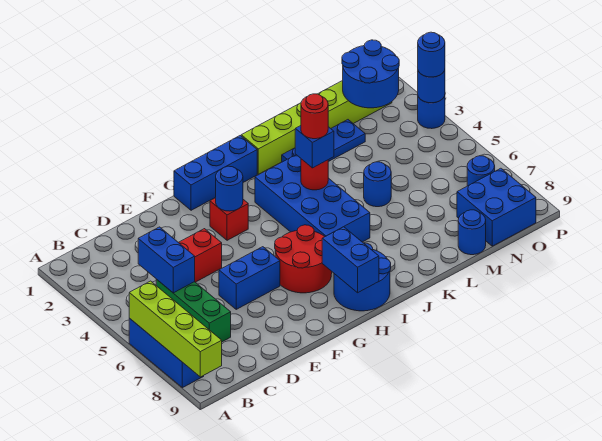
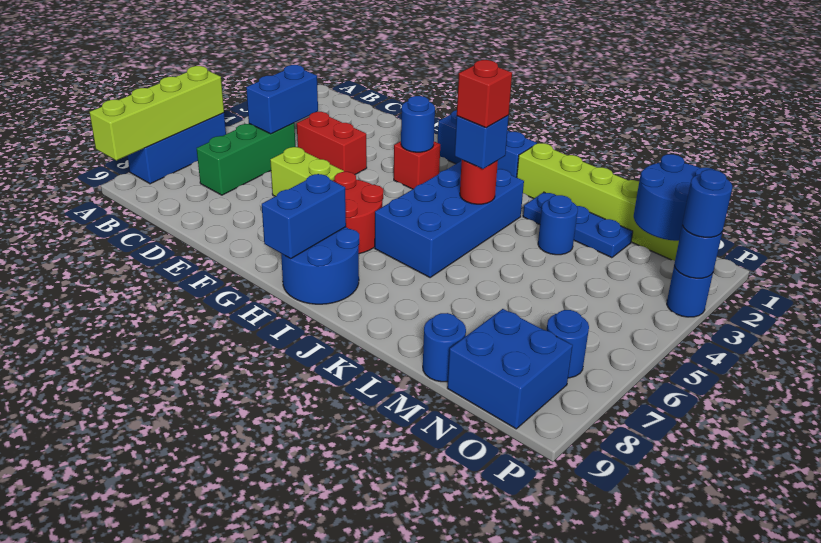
blue 1x2 brick [219,247,280,309] -> lime 1x2 brick [270,147,344,196]
red 1x1 round brick [301,94,328,139] -> red 1x1 brick [457,60,512,128]
blue 1x1 round brick [364,162,391,207] -> blue 1x1 round brick moved to [538,195,578,255]

